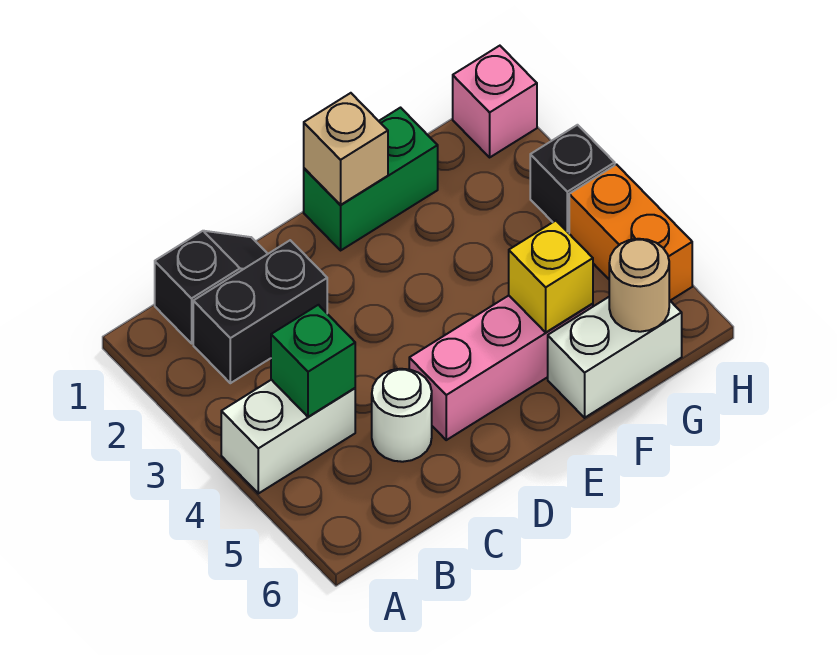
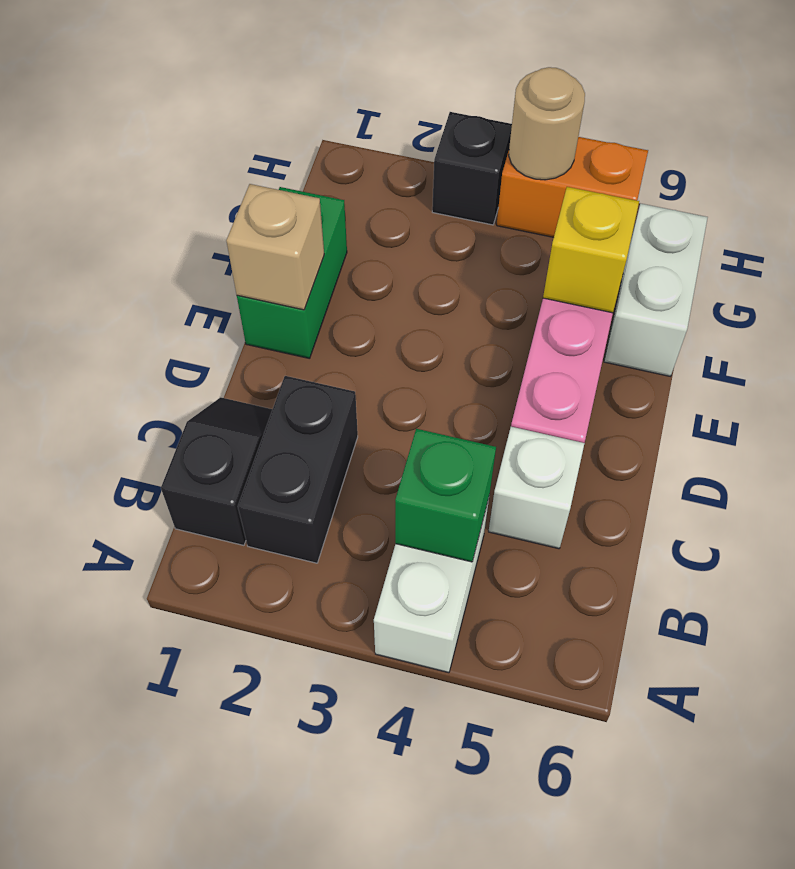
white 1x1 round brick [372,369,432,462] -> white 1x1 brick [489,427,585,549]
tan 1x1 round brick [609,239,669,332] -> tan 1x1 round brick moved to [509,67,585,180]
pink 1x1 brick [453,46,537,157] -> none

